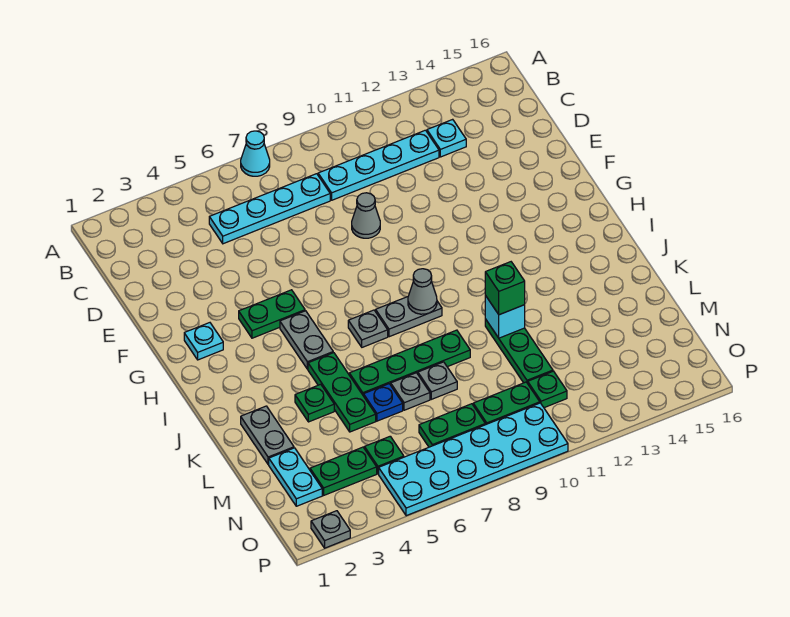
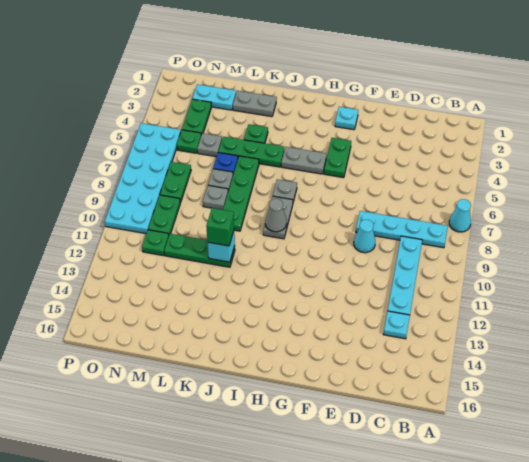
cyan 1x4 plate [209,174,330,244] -> cyan 1x4 plate turned to [356,211,448,248]
grey 1x1 cone [352,193,380,238] -> cyan 1x1 cone [354,220,375,253]
grey 1x1 plate [311,511,350,548] -> grey 1x1 plate moved to [197,133,222,157]

